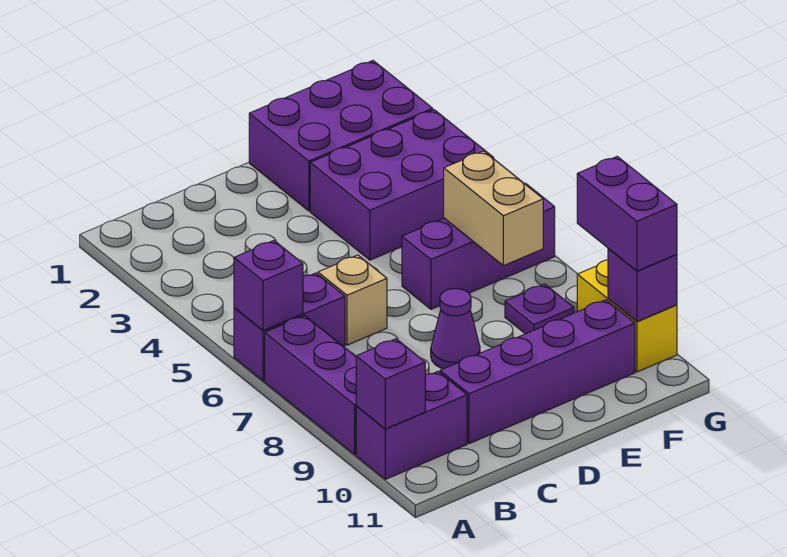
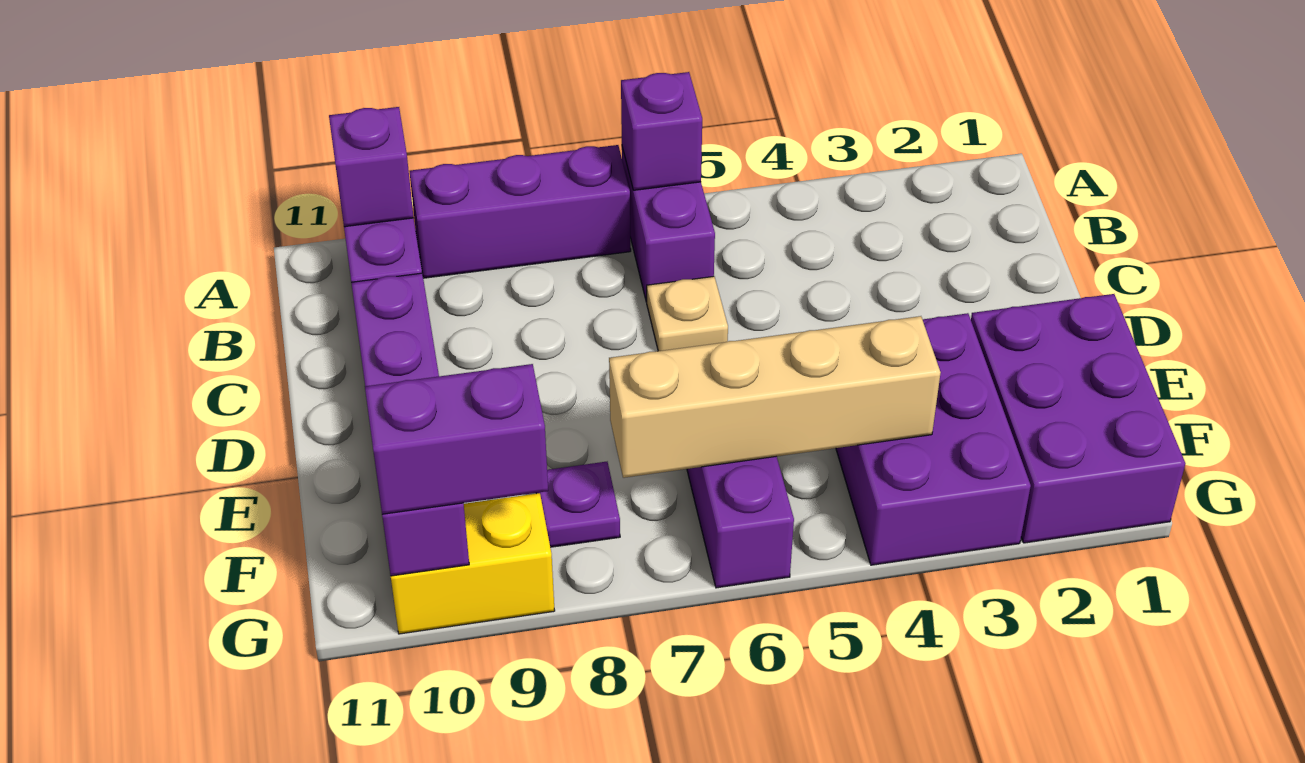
tan 1x1 brick [318,255,387,345] -> tan 1x1 plate [647,276,728,351]
purple 1x1 cone [431,289,480,369] -> none
tan 1x2 brick [444,151,543,266] -> tan 1x4 brick [609,316,941,478]

